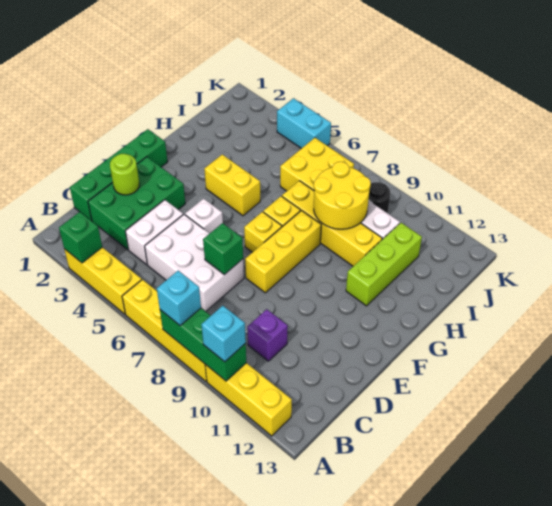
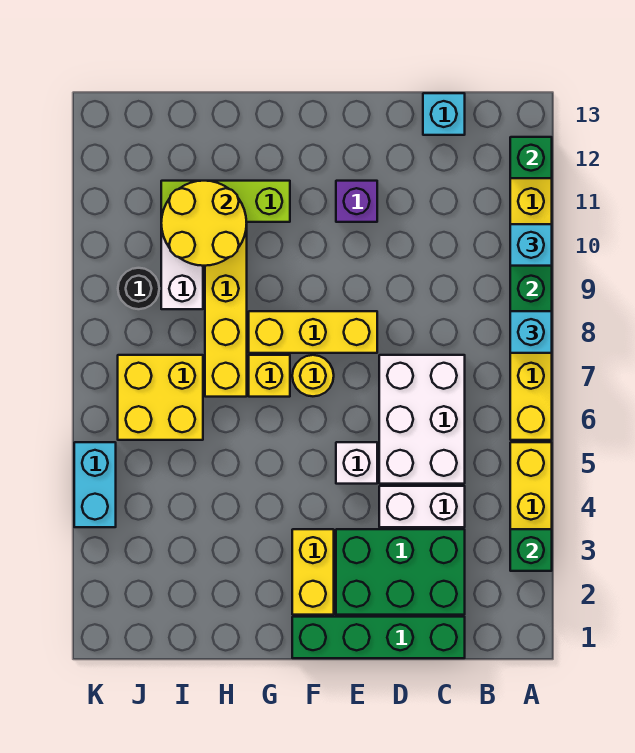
purple 1x1 brick [247,309,288,361] -> purple 1x1 brick moved to [336,181,377,222]
none -> cyan 1x1 brick [423,93,465,135]
lime 1x1 round brick [110,154,139,195] -> none
green 1x1 brick [203,223,243,275] -> green 1x1 brick moved to [510,137,552,178]
yellow 1x1 brick [244,212,282,252] -> yellow 1x1 round brick [292,355,334,396]
yellow 1x2 brick [204,155,260,216] -> yellow 1x2 brick moved to [292,529,334,615]
yellow 2x2 round brick [314,162,371,229] -> yellow 2x2 round brick moved to [161,181,247,266]

